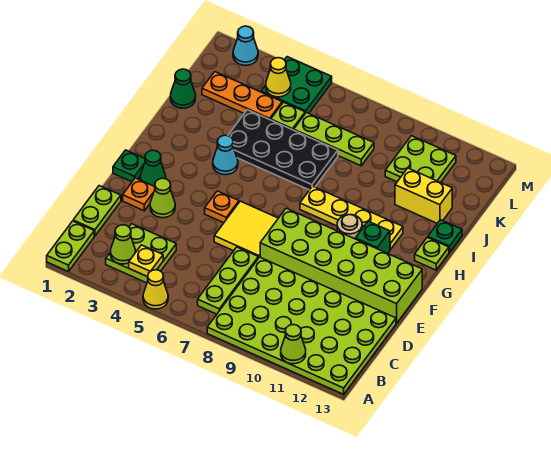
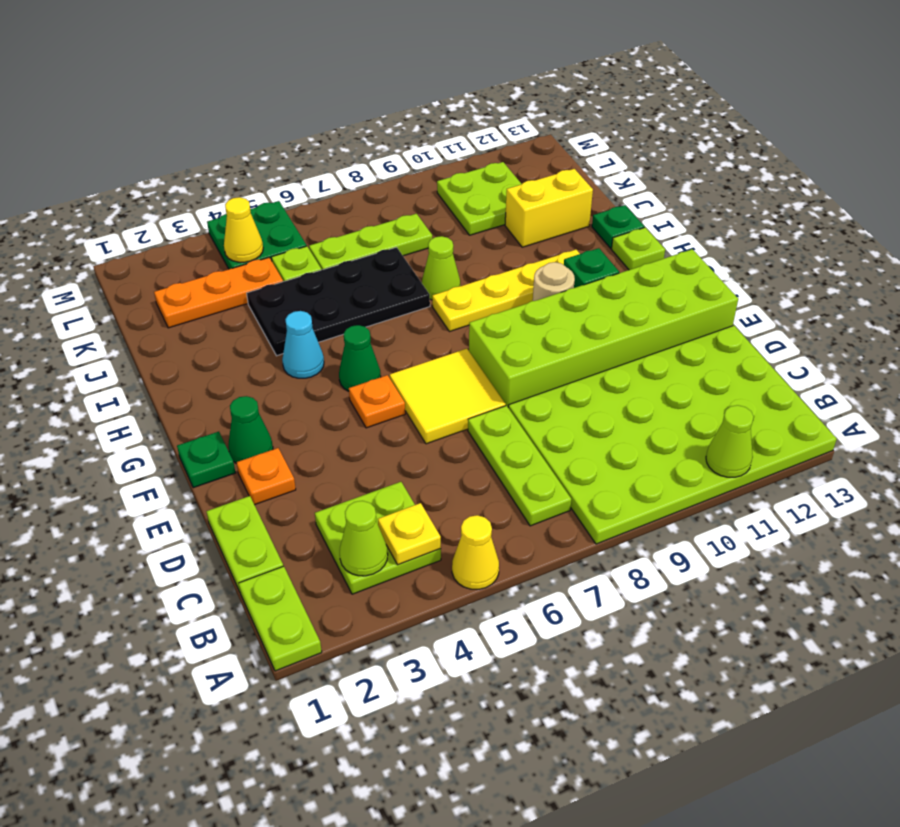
lime 1x1 cone [150,178,175,218] -> lime 1x1 cone moved to [422,236,460,300]
green 1x1 cone [171,69,196,108] -> green 1x1 cone moved to [339,325,381,391]
cyan 1x1 cone [233,26,258,65] -> none

